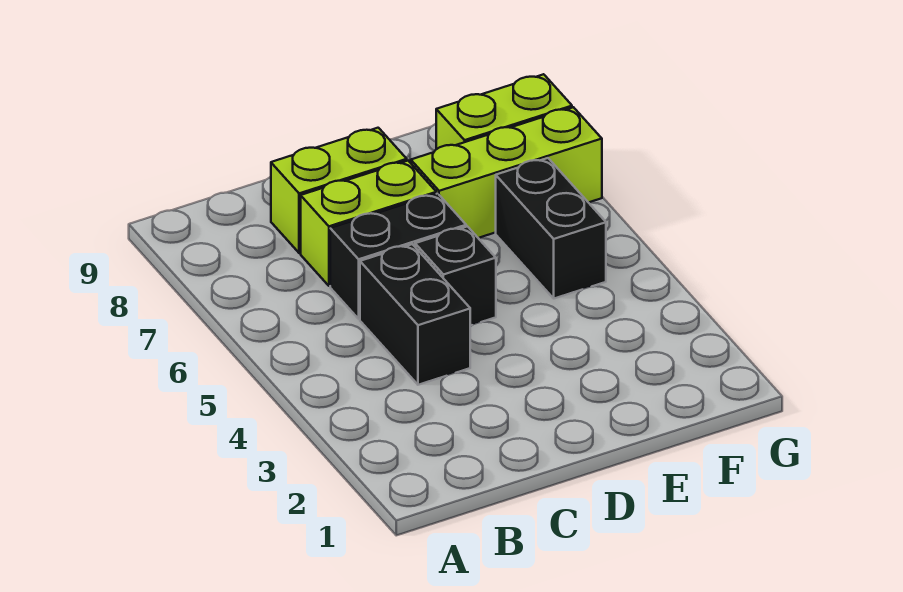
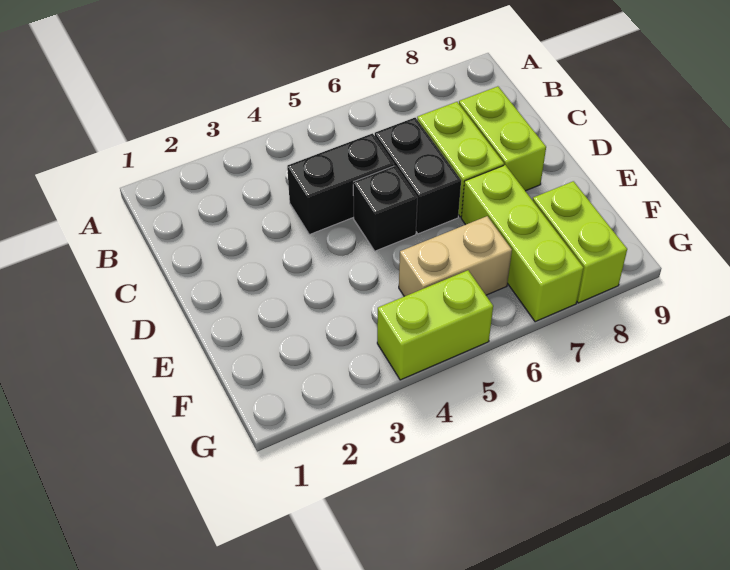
black 1x2 brick [496,158,606,299] -> tan 1x2 brick [399,216,512,296]
none -> lime 1x2 brick [377,270,493,380]

